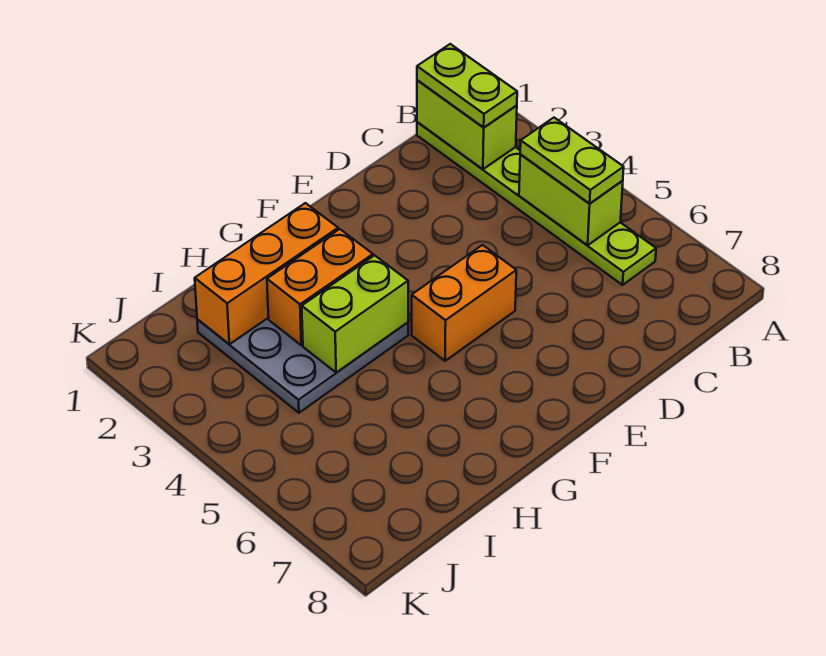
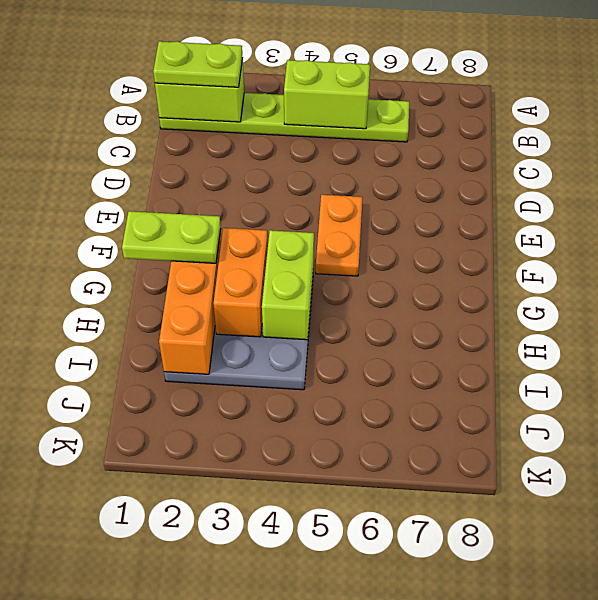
lime 1x2 plate [520,118,624,203] -> lime 1x2 plate moved to [122,211,221,263]
orange 1x2 brick [412,245,516,361] -> orange 1x2 plate [316,195,363,276]

